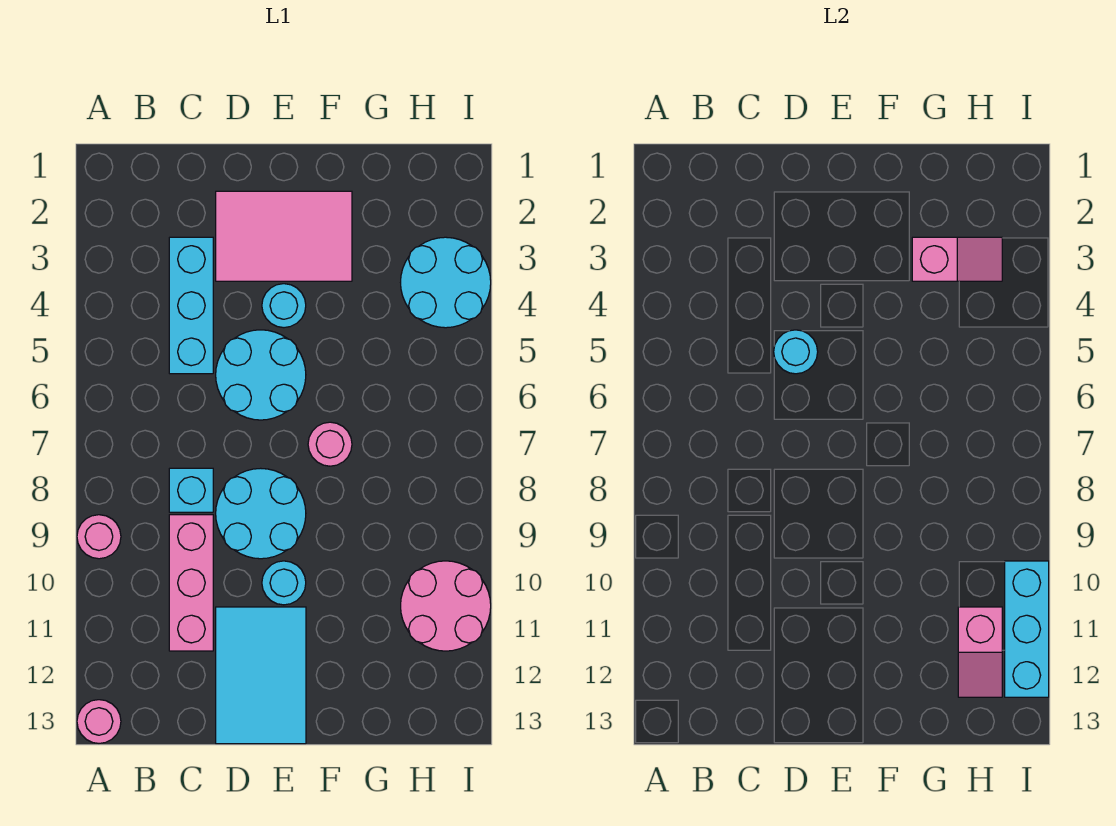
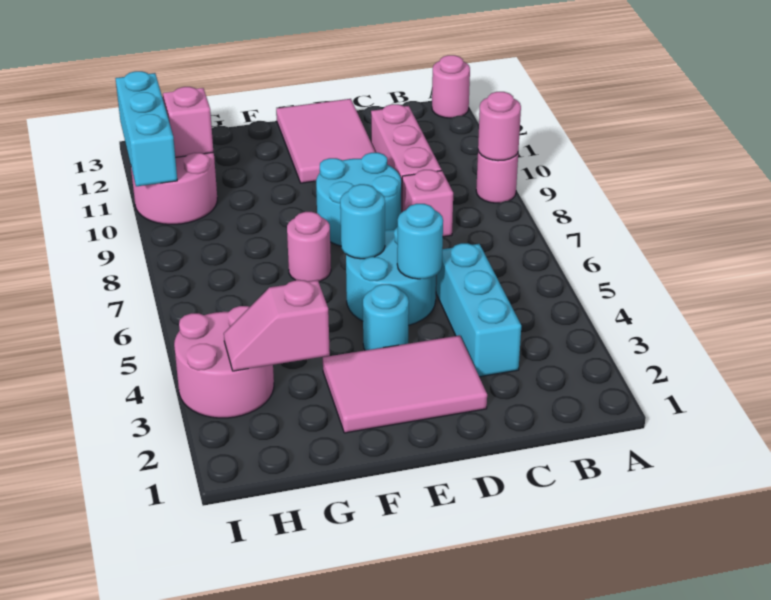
none -> pink 1x1 round brick [478,92,521,161]
cyan 1x1 brick [169,468,213,512] -> pink 1x1 brick [402,170,453,237]
cyan 2x3 tile [216,607,306,744] -> pink 2x3 tile [276,99,376,183]
cyan 1x1 round brick [262,561,306,605] -> cyan 1x1 round brick moved to [340,184,385,259]
cyan 2x2 round brick [401,237,491,328] -> pink 2x2 round brick [174,306,274,418]

